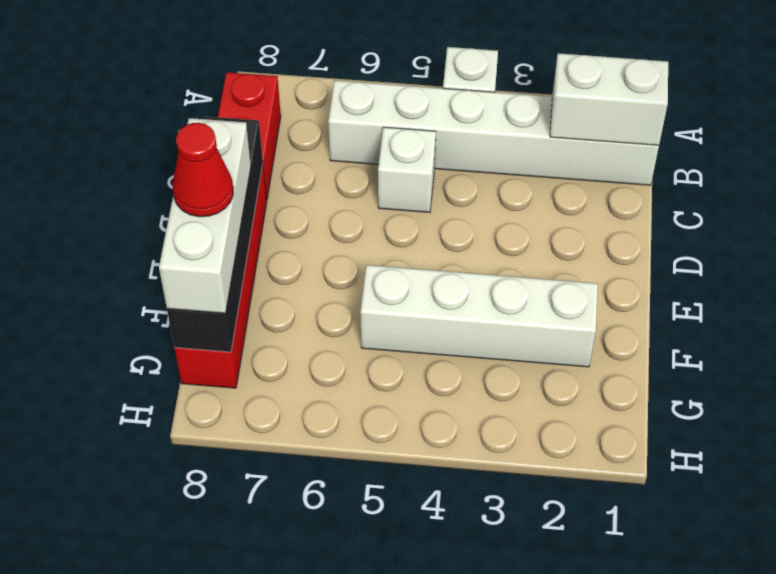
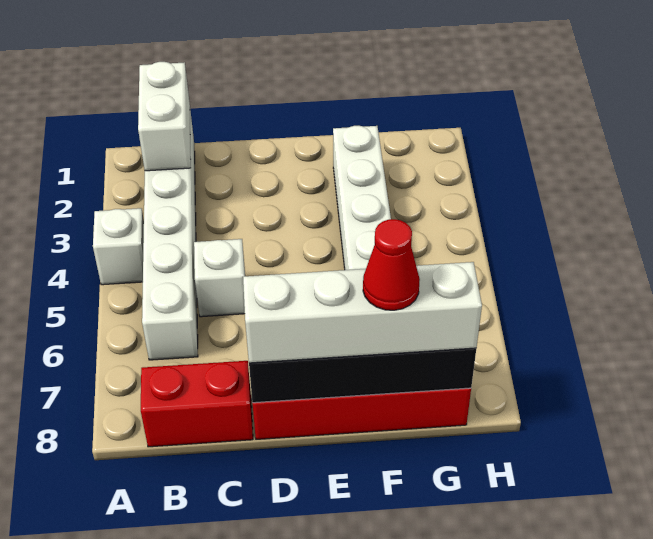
white 1x3 brick [159,118,251,313] -> white 1x4 brick [243,262,482,363]

